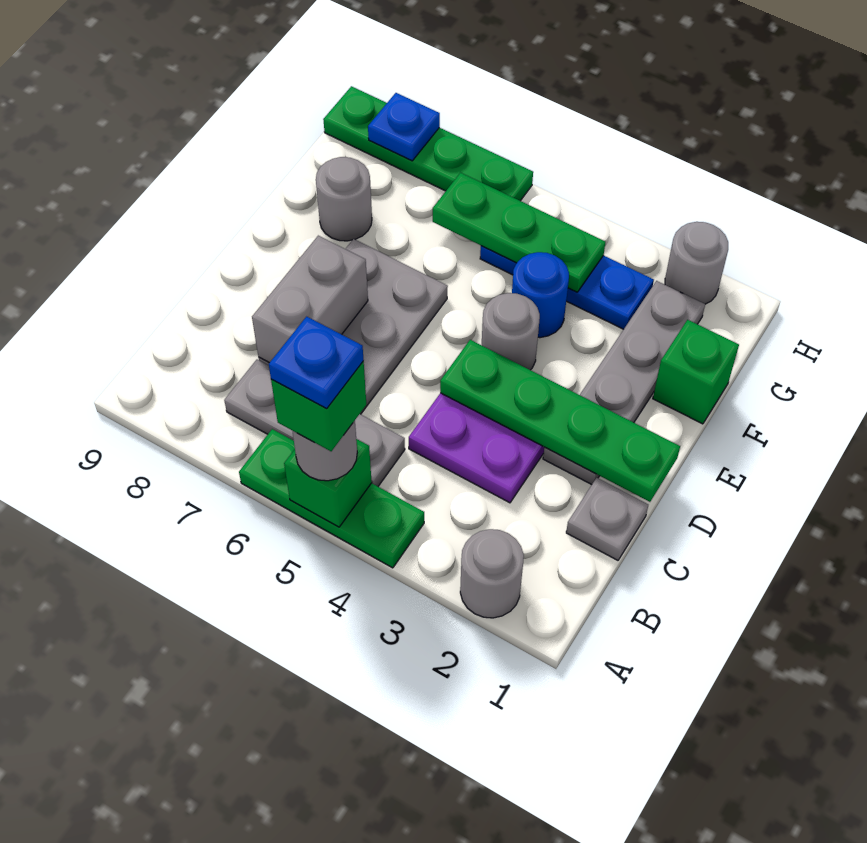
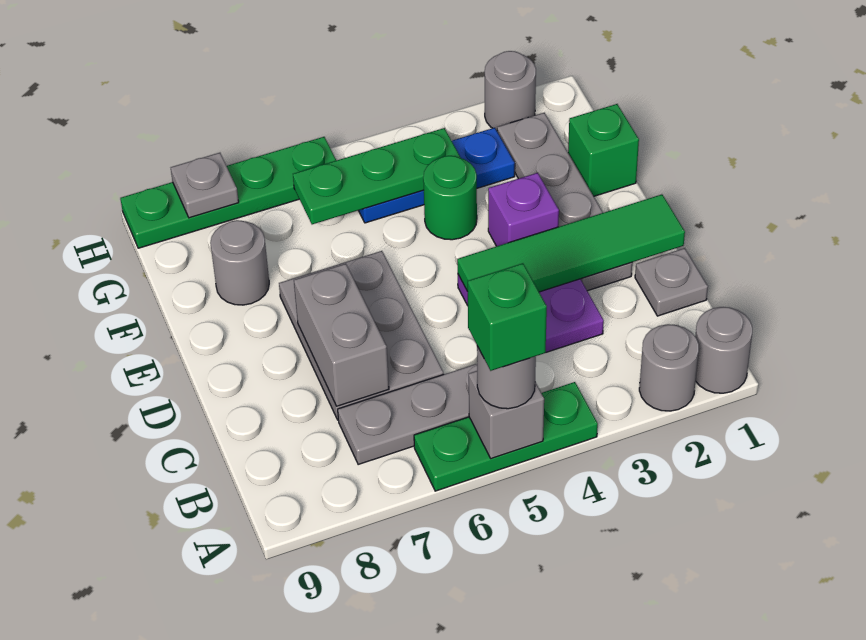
green 1x1 brick [284,439,372,527] -> grey 1x1 brick [469,371,544,459]
blue 1x1 plate [269,317,364,408] -> none
green 1x4 plate [440,340,680,502] -> green 1x4 tile [457,194,685,292]
none -> purple 1x1 brick [488,173,559,246]
grey 1x1 round brick [482,293,540,370] -> grey 1x1 round brick moved to [695,307,752,393]
blue 1x1 round brick [512,252,569,338] -> green 1x1 round brick [423,156,477,240]
blue 1x1 plate [368,93,440,161] -> grey 1x1 plate [171,153,239,218]

